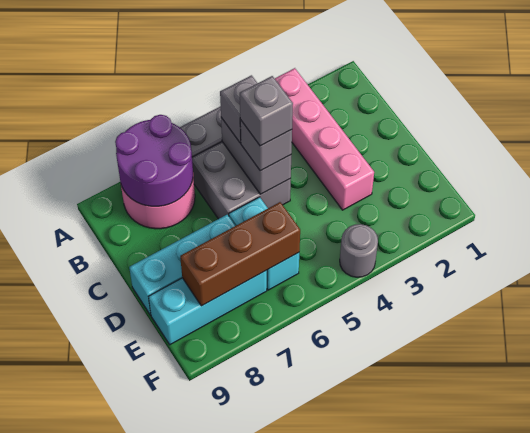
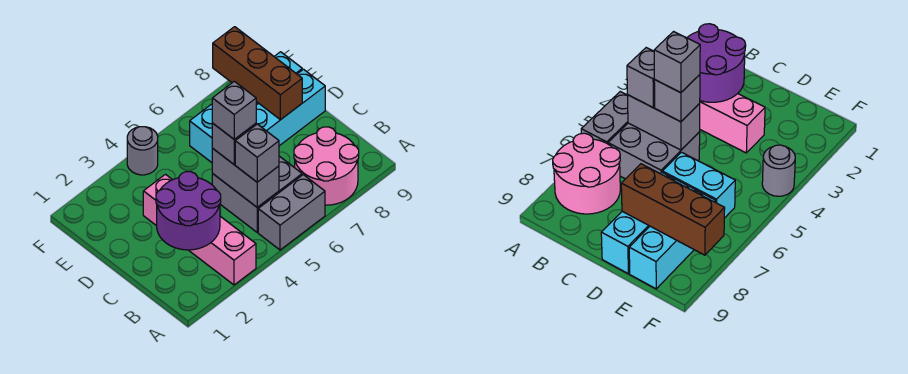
purple 2x2 round brick [115,115,193,206] -> purple 2x2 round brick moved to [156,172,221,250]
brown 1x3 brick [180,202,300,306] -> brown 1x3 brick turned to [213,27,302,120]

